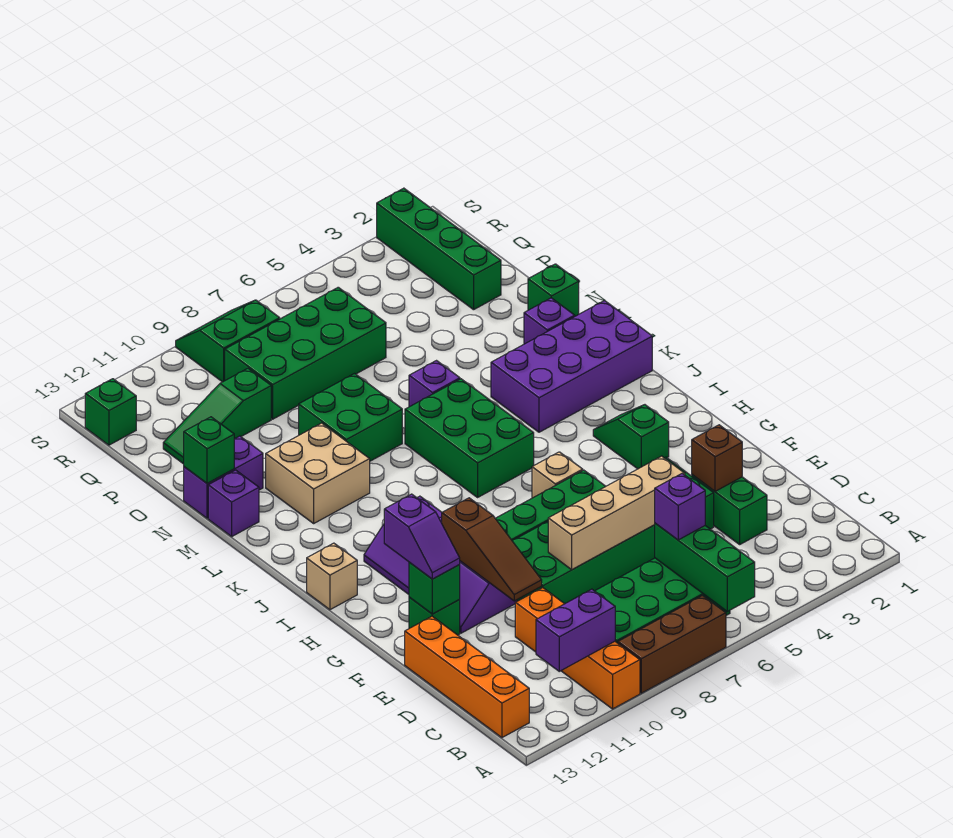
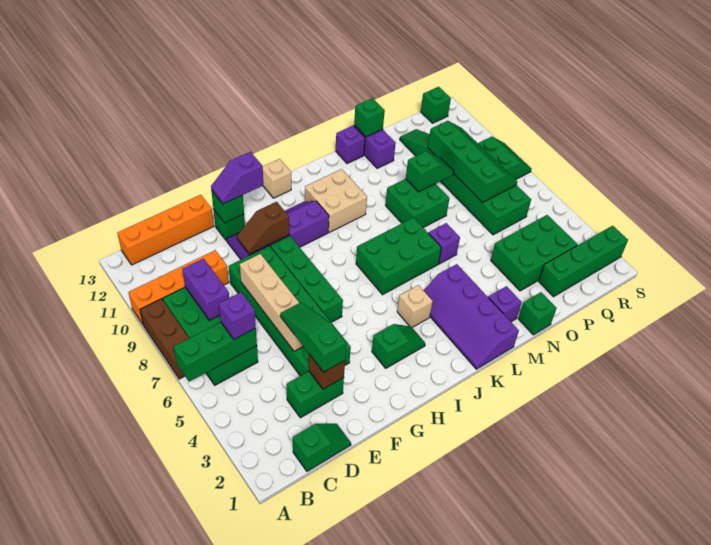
purple 1x2 brick [536,589,615,671] -> purple 1x2 brick moved to [182,259,229,320]
none -> green 1x2 slope [293,424,351,471]
none -> green 1x3 slope [280,302,346,372]
brown 1x3 slope [442,498,542,601] -> brown 1x2 slope [237,202,289,254]
tan 1x1 brick [532,452,583,498] -> tan 1x1 brick moved to [397,285,433,327]
purple 2x4 brick [491,301,652,432] -> purple 2x4 slope [424,264,519,369]
tan 2x2 brick [266,423,370,523] -> tan 2x2 brick moved to [305,169,367,232]
none -> green 1x2 slope [406,151,454,192]
none -> green 2x3 brick [491,215,578,291]
none -> green 2x4 slope [428,121,517,203]

